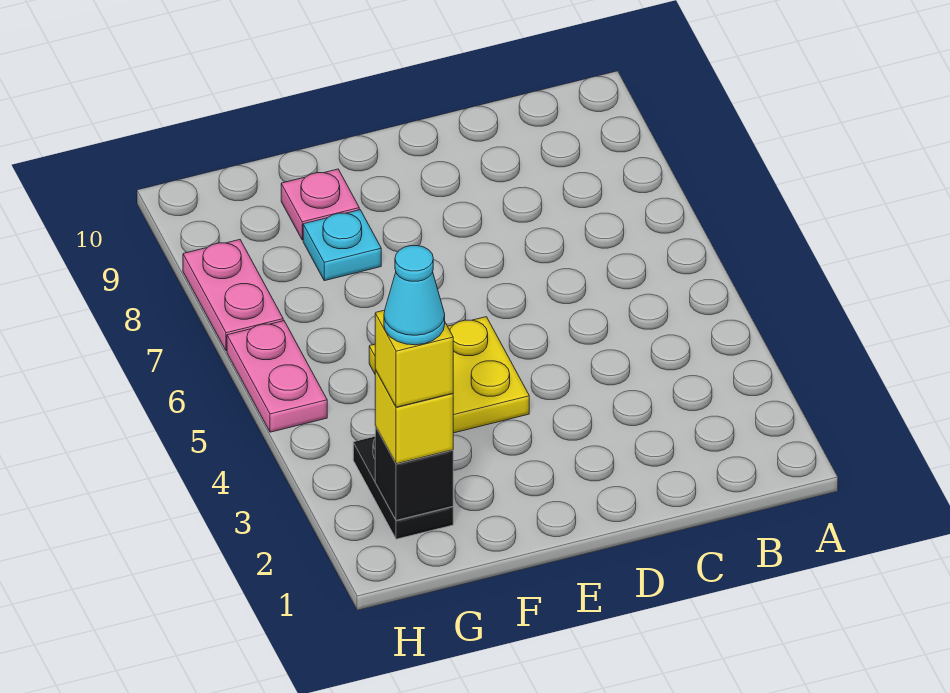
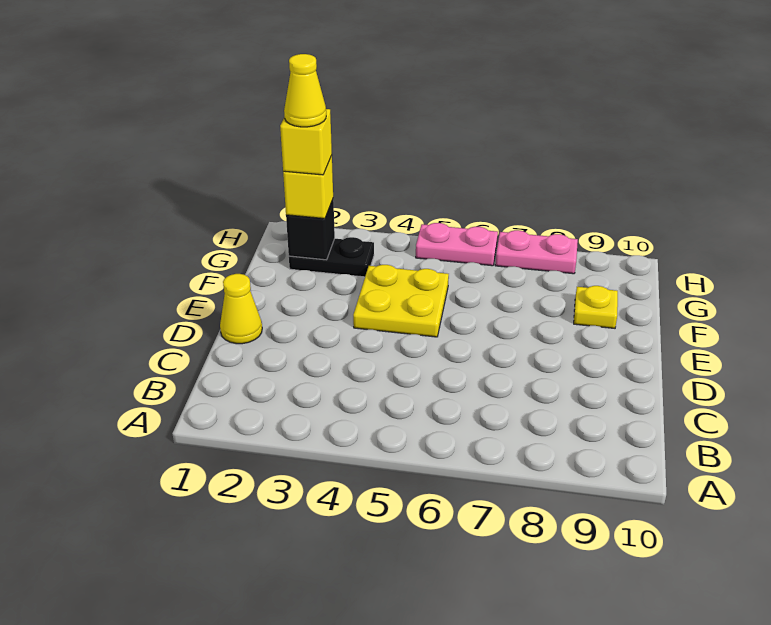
none -> yellow 1x1 cone [220,274,262,344]
cyan 1x1 plate [303,210,381,281] -> none
pink 1x1 plate [281,169,359,240] -> yellow 1x1 plate [574,286,618,328]
cyan 1x1 cone [384,246,445,345] -> yellow 1x1 cone [284,54,326,127]

